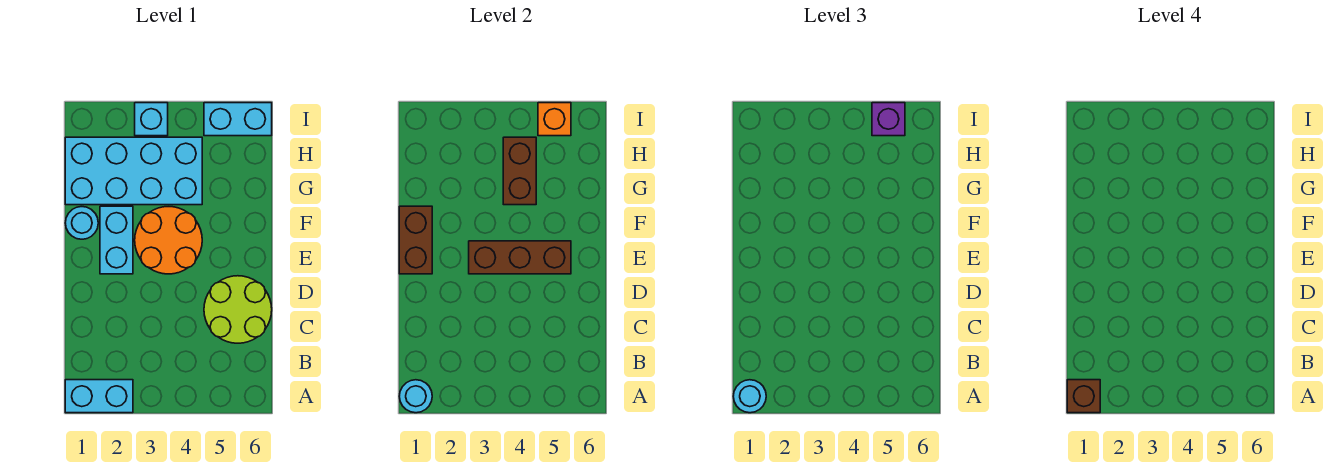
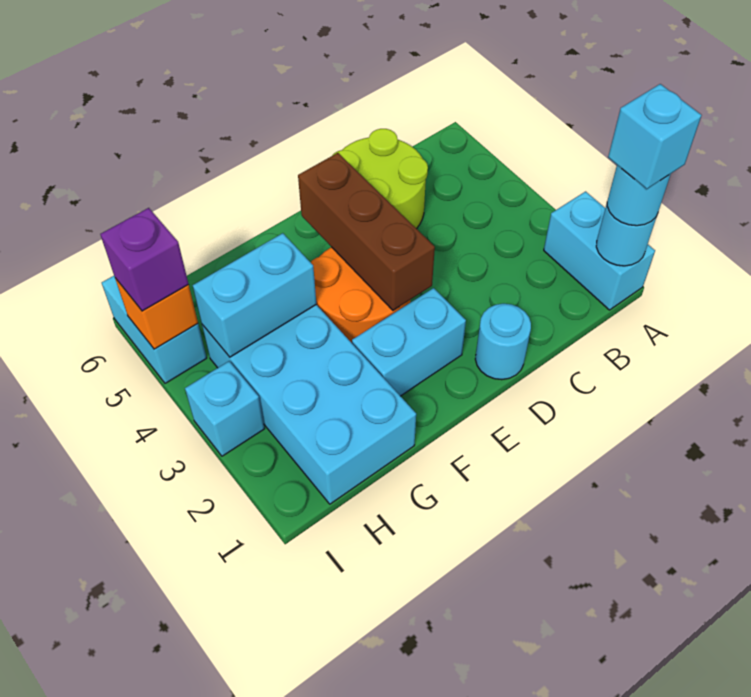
brown 1x1 brick [1067,380,1100,413] -> cyan 1x1 brick [608,84,701,189]
brown 1x2 brick [399,206,432,274] -> none
cyan 1x1 round brick [65,207,98,239] -> cyan 1x1 round brick moved to [475,304,531,380]
brown 1x2 brick [503,137,536,205] -> cyan 1x2 brick [193,233,316,357]

